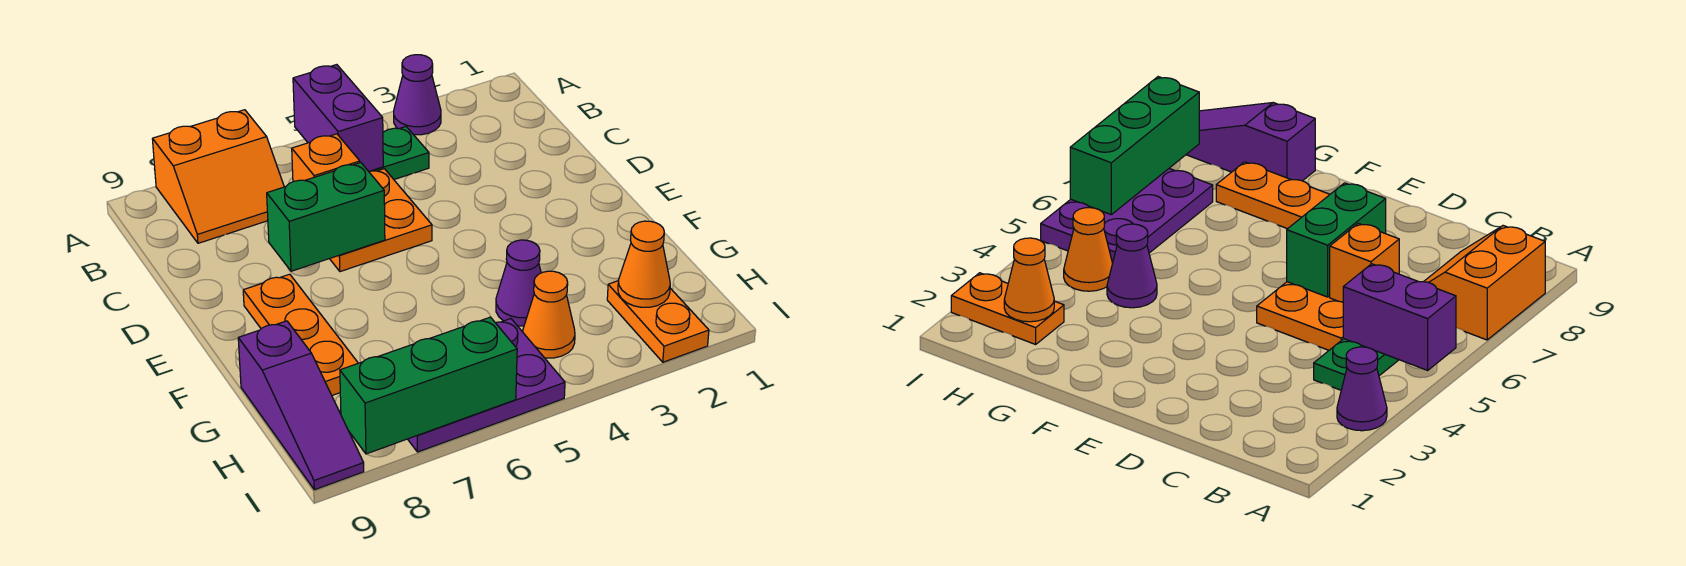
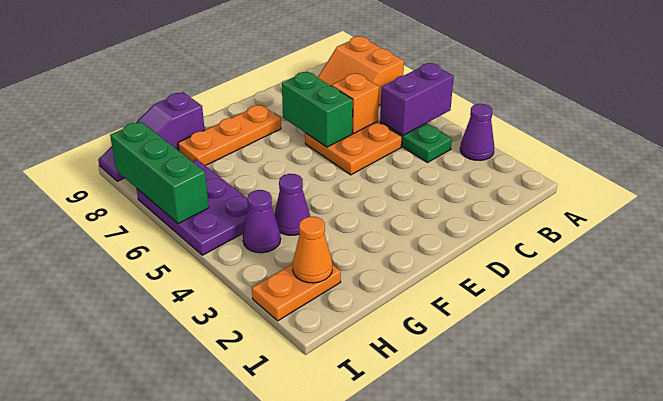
orange 1x1 cone [523,271,575,358] -> purple 1x1 cone [243,190,281,253]

